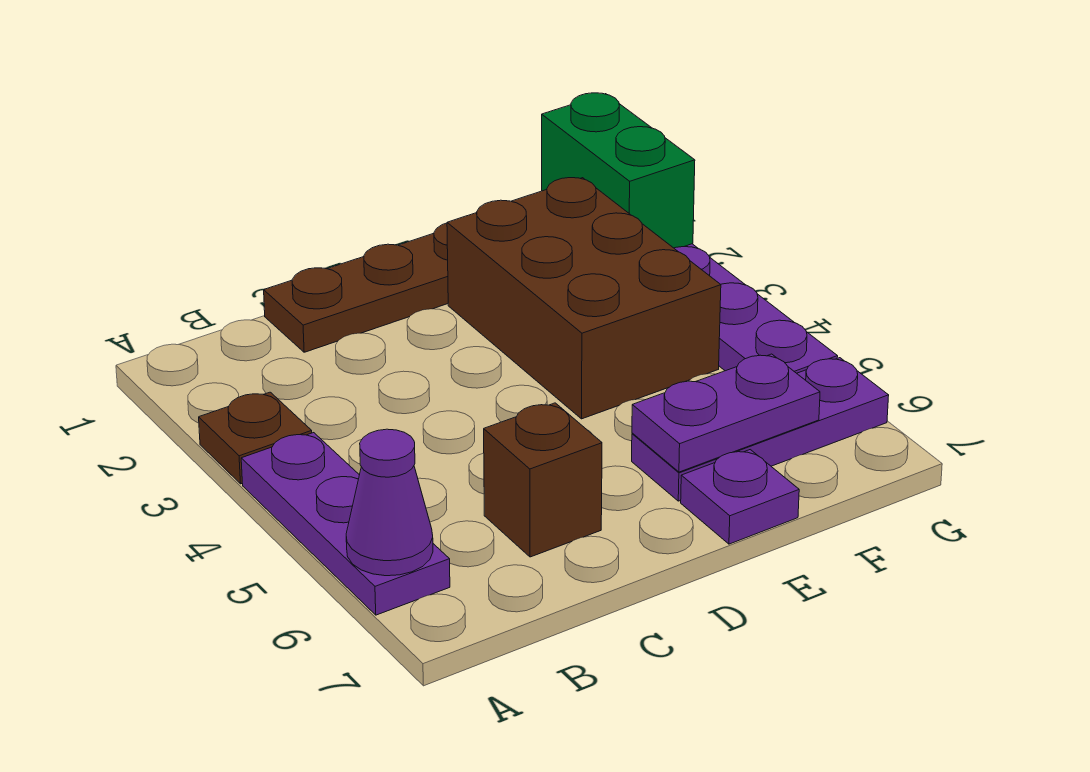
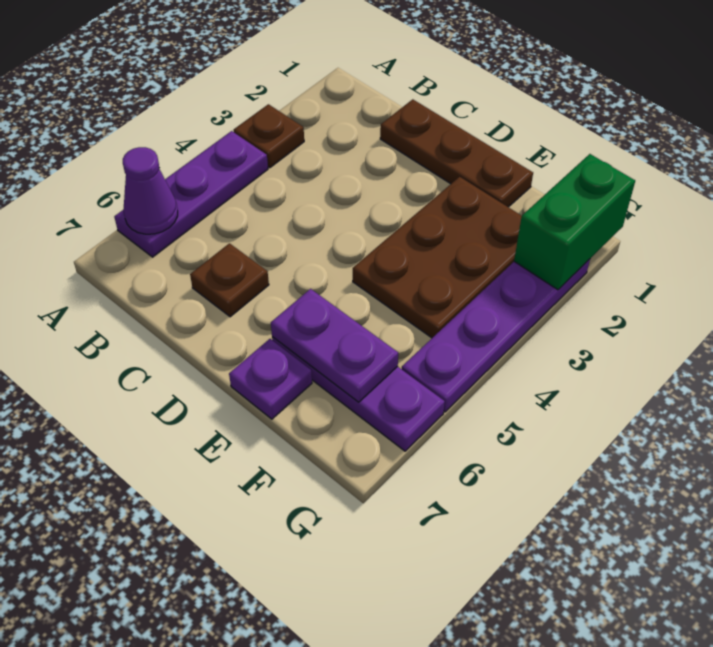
brown 1x1 brick [484,403,602,557] -> brown 1x1 plate [190,243,269,317]
brown 2x3 brick [447,178,721,419] -> brown 2x3 plate [353,177,521,338]

